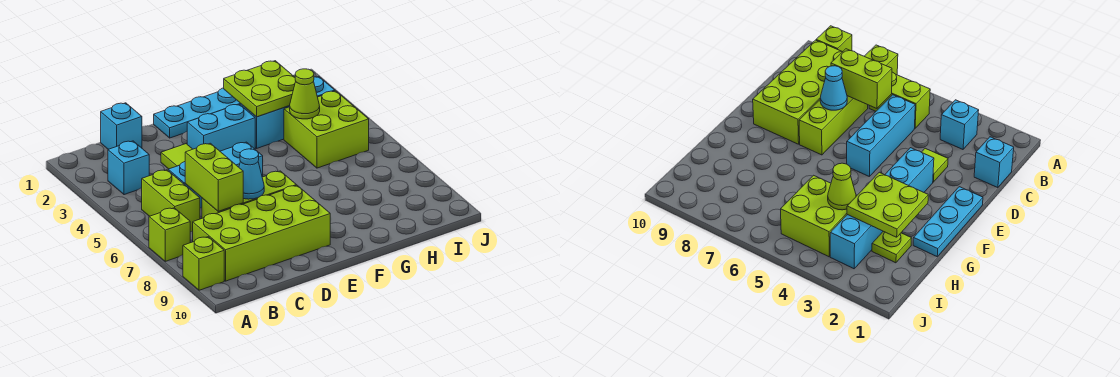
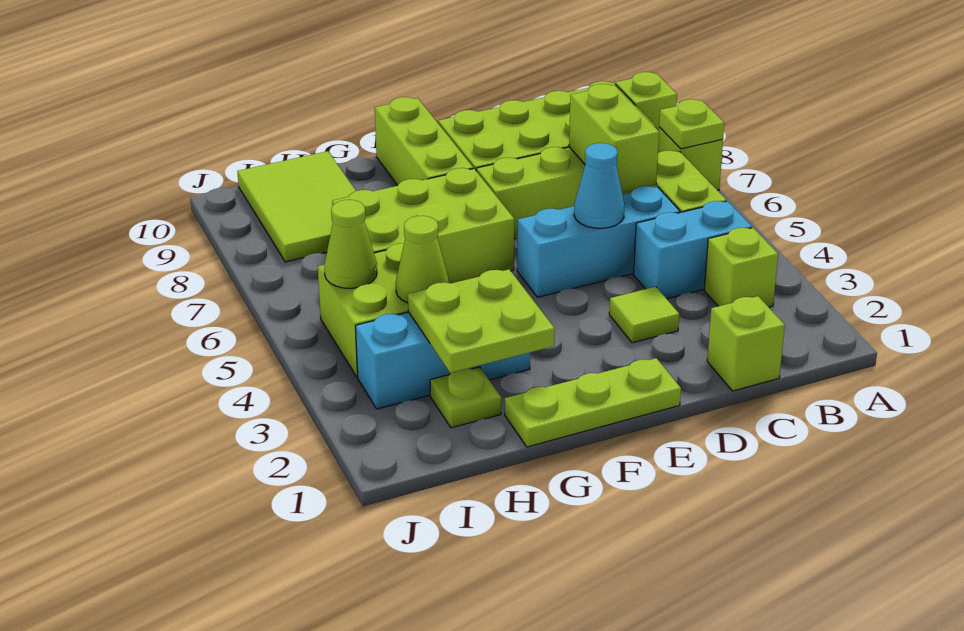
none -> lime 1x1 plate [659,99,724,149]
cyan 1x1 brick [108,141,149,195] -> lime 1x1 brick [704,228,778,307]
cyan 1x1 brick [101,103,142,149] -> lime 1x1 brick [707,296,785,391]
cyan 1x1 cone [239,149,264,199] -> cyan 1x1 cone moved to [574,143,624,228]
cyan 1x3 plate [154,88,241,138] -> lime 1x3 plate [505,358,681,447]
cyan 1x2 brick [187,104,255,151] -> cyan 1x2 brick moved to [634,201,752,299]
none -> lime 2x3 brick [332,168,514,283]
none -> lime 1x3 brick [375,97,473,185]
none -> lime 2x3 tile [237,151,356,262]
none -> lime 1x1 cone [324,200,377,288]

